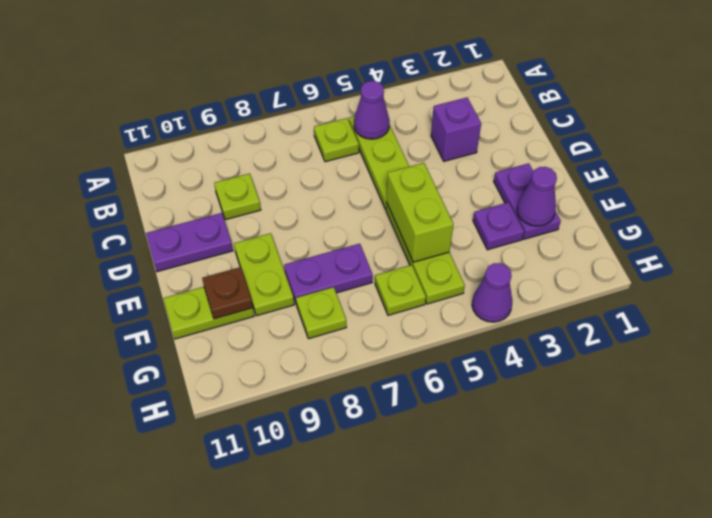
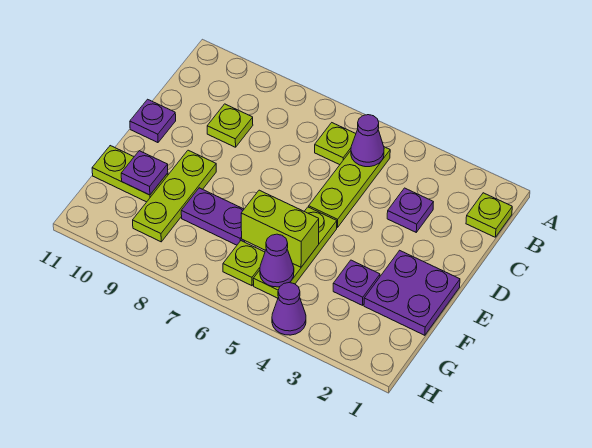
purple 1x1 brick [431,97,481,161] -> purple 1x1 plate [387,188,433,232]
purple 1x2 plate [146,213,233,272] -> purple 1x1 plate [130,99,176,143]
purple 1x2 plate [494,163,561,239] -> purple 2x2 plate [364,250,460,335]
lime 1x2 brick [386,163,453,262] -> lime 1x2 brick turned to [241,190,319,267]
lime 1x2 plate [234,233,294,316] -> lime 1x3 plate [133,150,216,242]
purple 1x1 cone [517,167,557,226] -> purple 1x1 cone moved to [260,234,294,287]
brown 1x1 plate [202,267,253,319] -> purple 1x1 plate [121,151,168,195]
lime 1x1 plate [296,287,346,339] -> lime 1x1 plate moved to [466,193,512,237]

